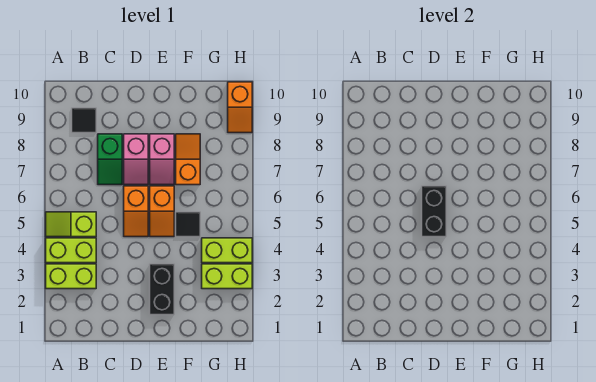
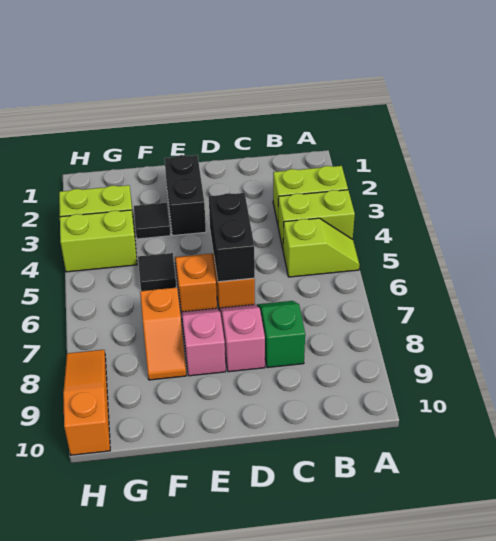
black 1x1 tile [72,108,96,133] -> black 1x1 tile moved to [134,203,171,239]
orange 1x2 slope [228,82,252,133] -> orange 1x3 slope [63,350,110,455]

